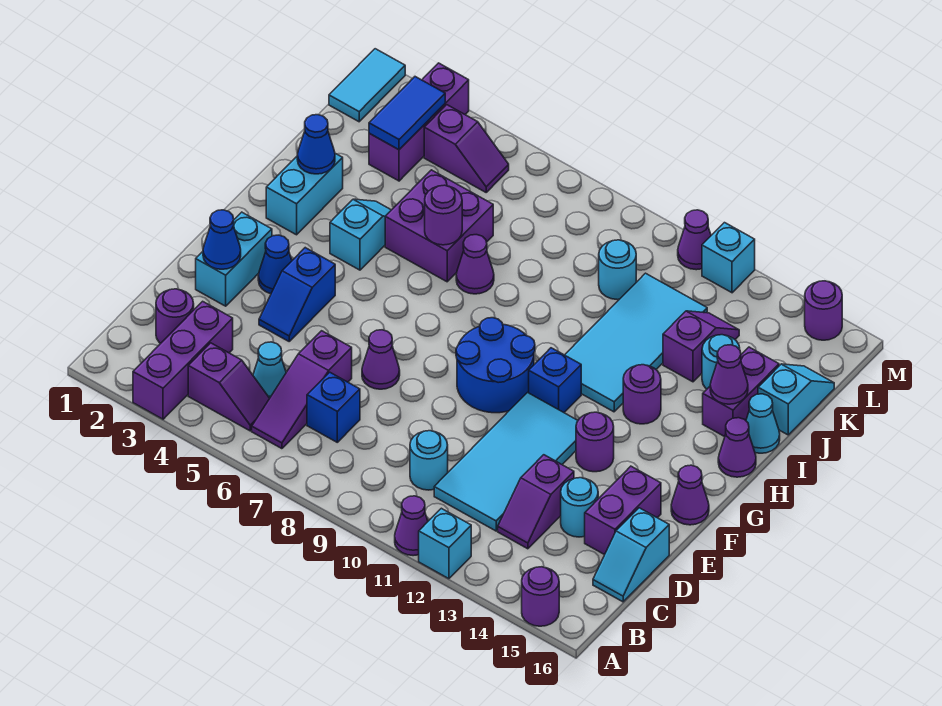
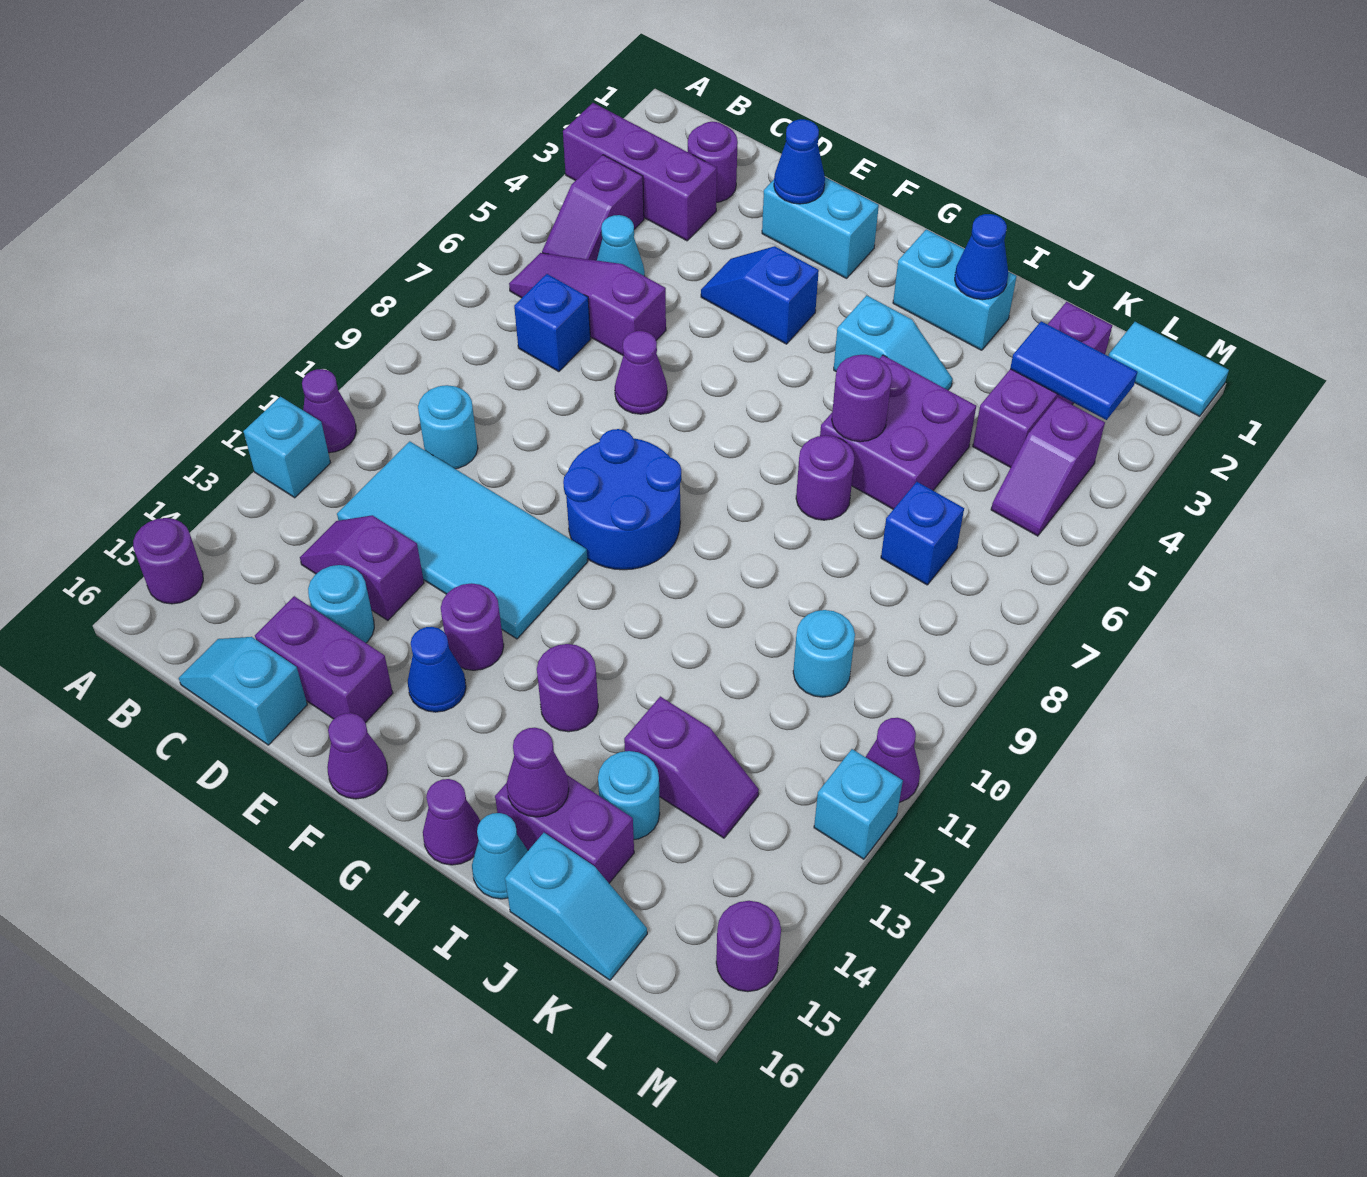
blue 1x1 cone [258,235,292,294] -> blue 1x1 cone moved to [408,627,466,712]
blue 1x1 brick [529,348,581,412] -> blue 1x1 brick moved to [881,482,964,585]
cyan 2x4 tile [565,273,707,412] -> none
purple 1x1 cone [456,235,494,294] -> purple 1x1 round brick [796,435,855,520]
purple 1x3 brick [369,63,469,181] -> purple 1x3 brick turned to [973,302,1112,468]

